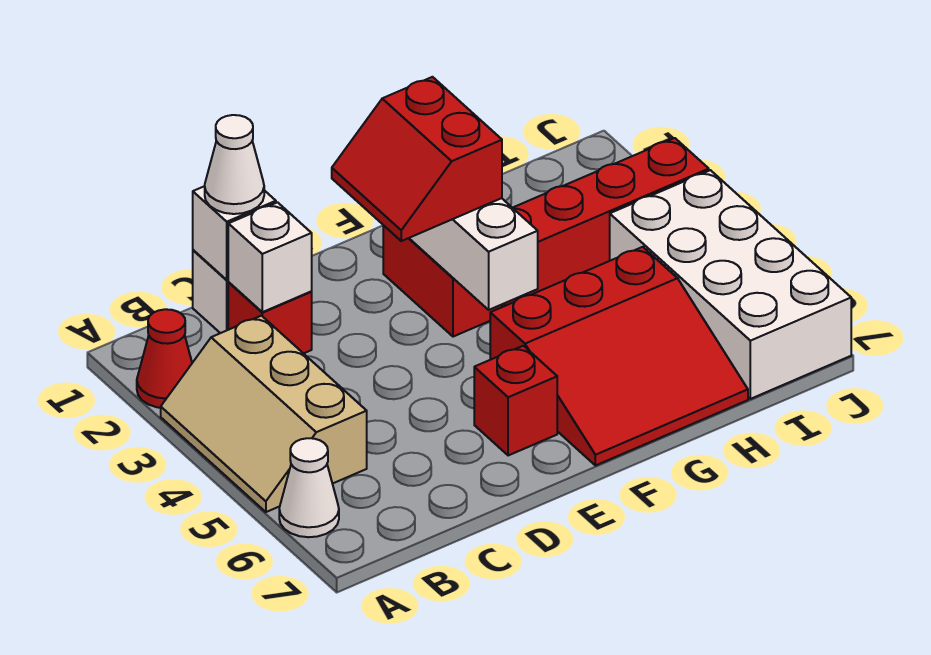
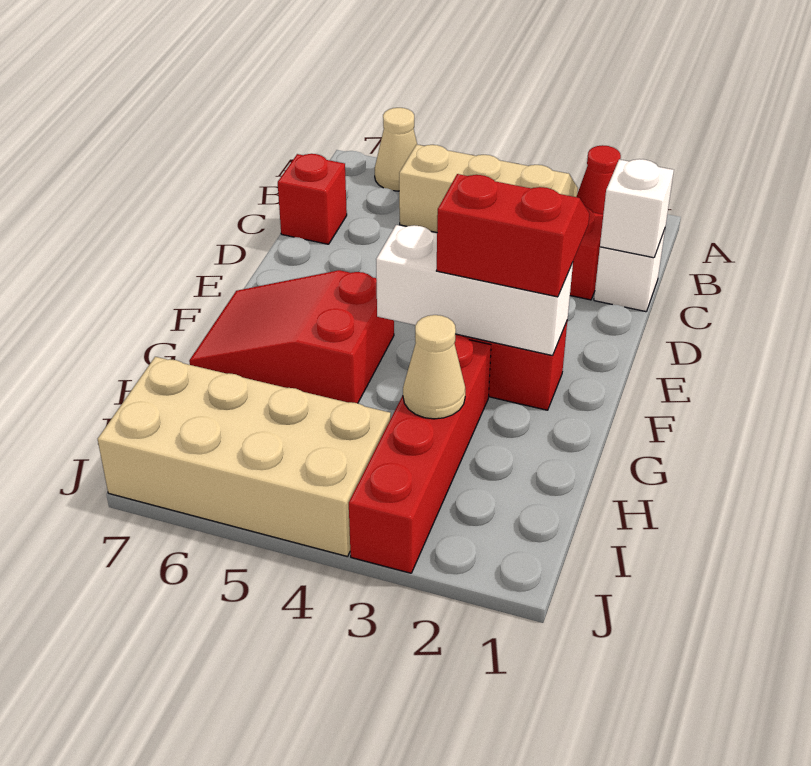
white 1x1 cone [279,438,339,537] -> tan 1x1 cone [375,108,417,191]
white 1x1 cone [205,115,264,214] -> none
white 1x1 brick [228,202,312,312] -> none
red 1x1 brick [474,346,557,456] -> red 1x1 brick moved to [278,154,347,244]
red 3x3 slope [490,247,748,466] -> red 2x3 slope [189,270,394,403]
none -> tan 1x1 cone [403,315,465,419]
white 2x4 brick [610,170,851,399] -> tan 2x4 brick [98,357,391,557]

